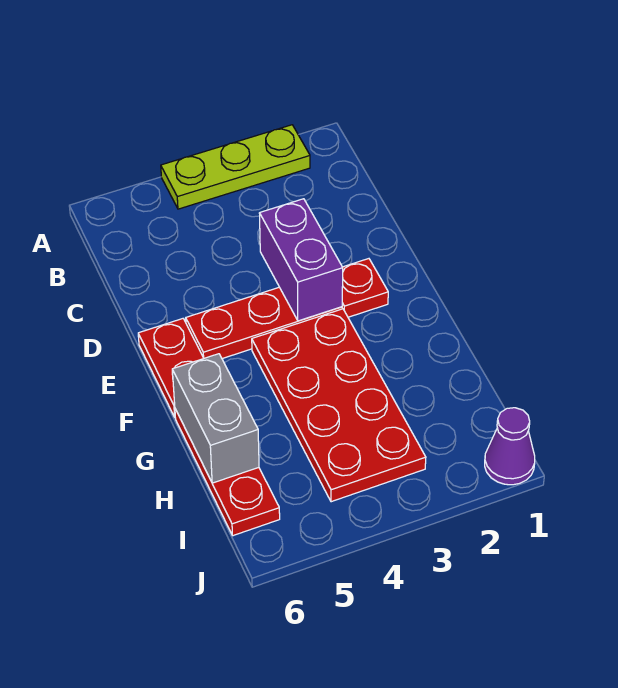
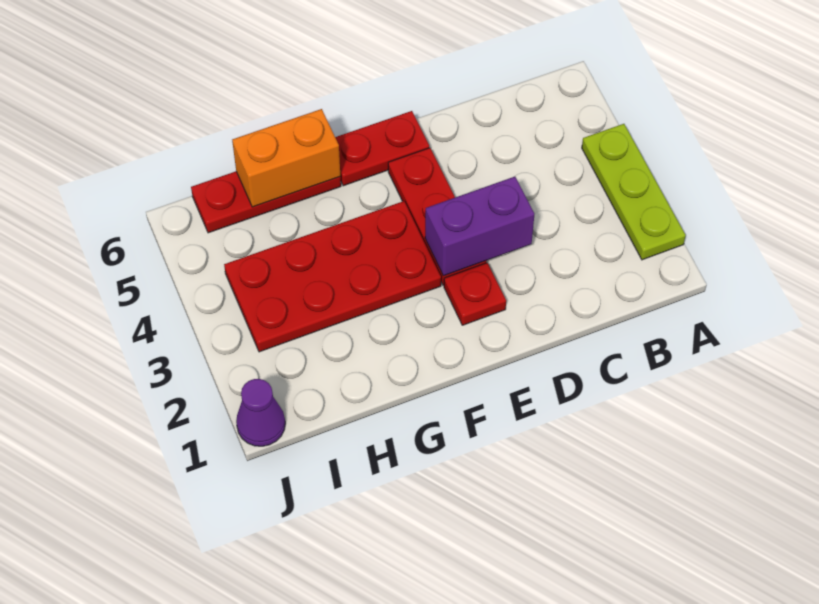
grey 1x2 brick [172,354,259,483] -> orange 1x2 brick [232,109,340,207]

